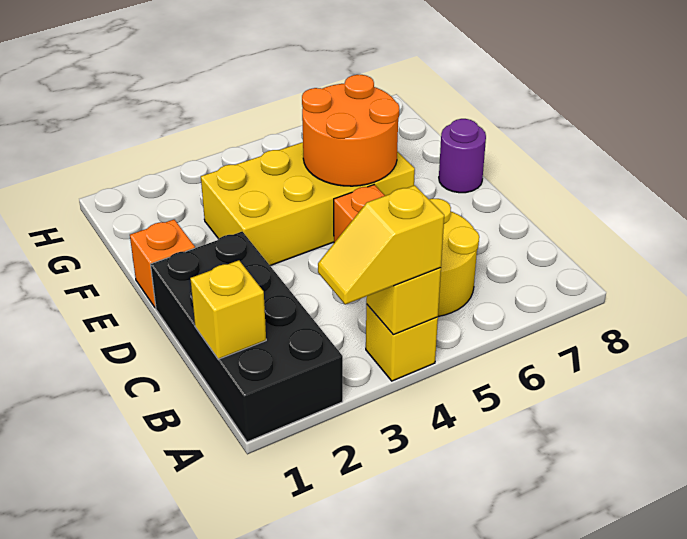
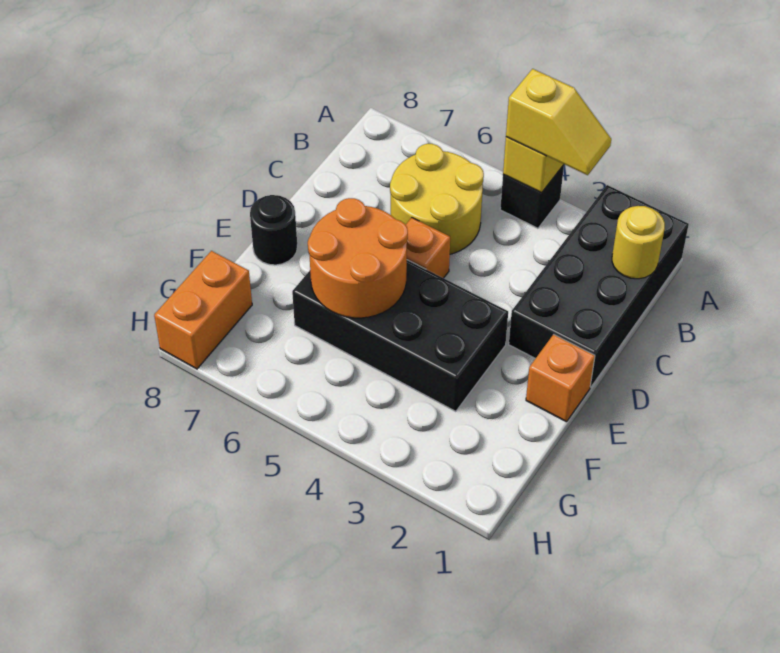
yellow 1x1 brick [366,304,438,381] -> black 1x1 brick [500,165,564,228]
yellow 1x1 brick [190,260,266,359] -> yellow 1x1 round brick [612,206,665,279]
yellow 2x4 brick [201,142,415,266] -> black 2x4 brick [292,260,508,411]
purple 1x1 round brick [439,119,486,193] -> black 1x1 round brick [250,195,297,265]
none -> orange 1x2 brick [154,251,252,369]

